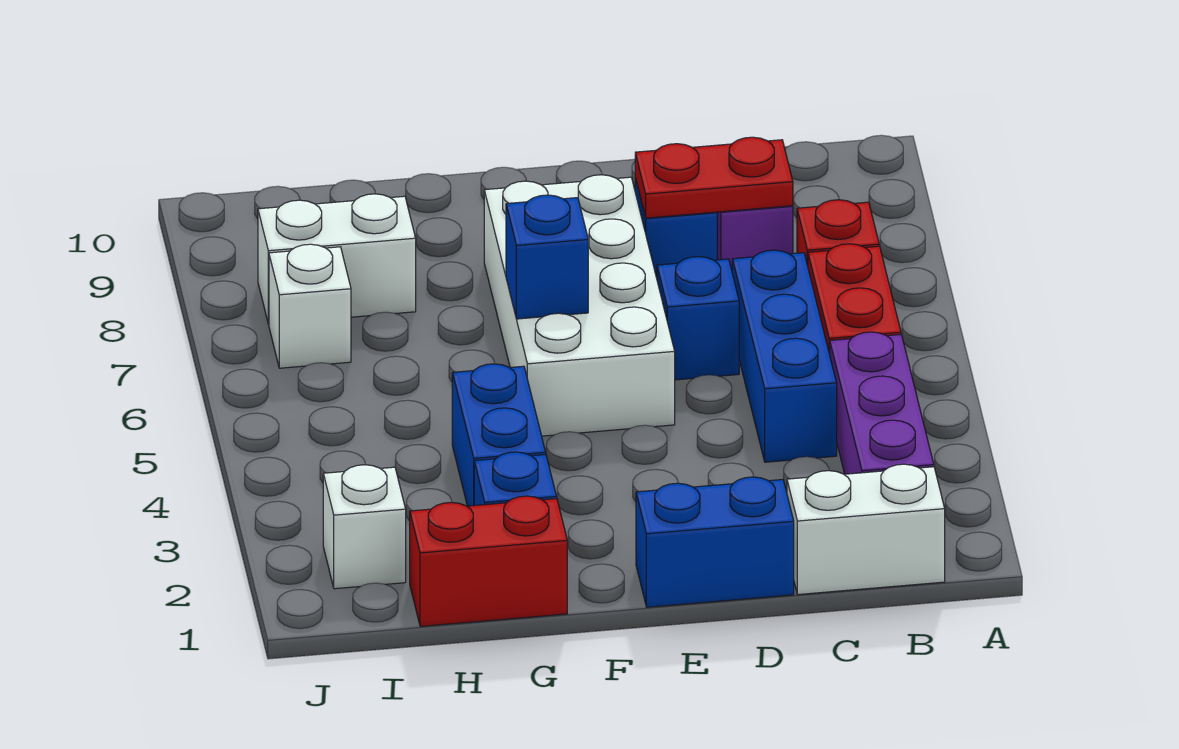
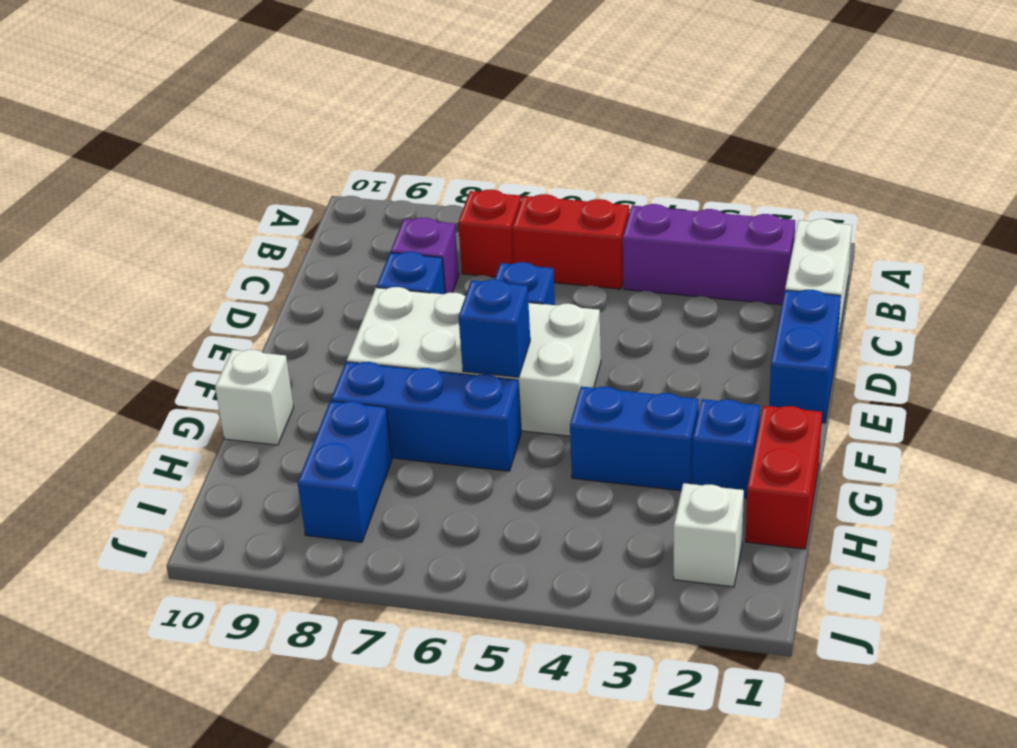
blue 1x3 brick [732,250,837,462] -> blue 1x3 brick moved to [331,362,521,471]
red 1x2 plate [635,137,793,218] -> none
white 1x2 brick [258,194,416,324] -> blue 1x2 brick [298,401,392,542]
white 1x1 brick [269,244,351,368] -> white 1x1 brick moved to [215,350,294,445]

